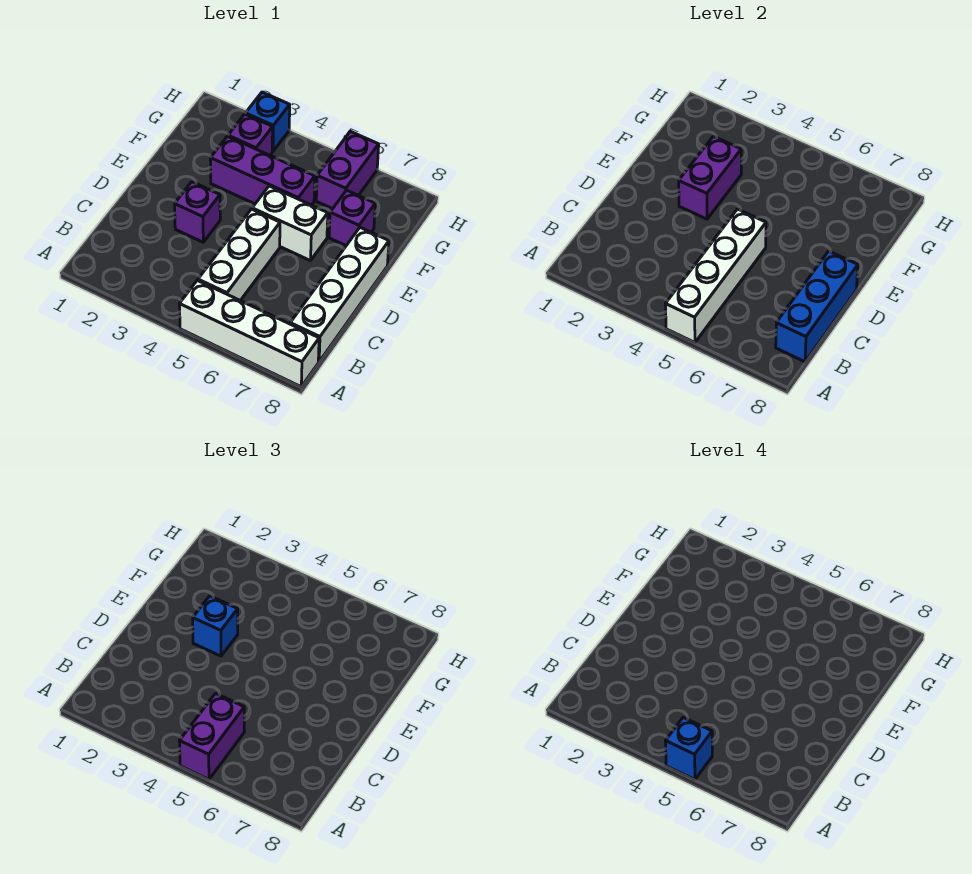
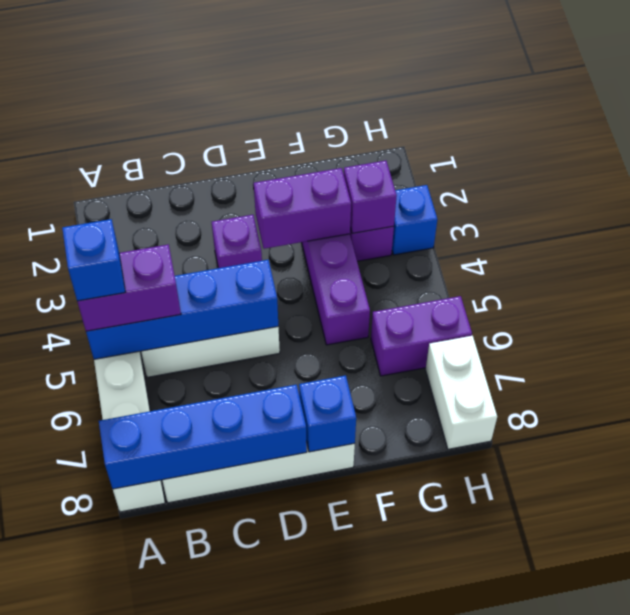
white 1x4 brick [665,209,766,342] -> blue 1x4 brick [86,260,278,359]
blue 1x3 brick [776,251,858,362] -> blue 1x4 brick [99,385,307,489]
blue 1x1 brick [193,596,238,656] -> blue 1x1 brick moved to [299,375,356,452]
white 1x2 brick [252,186,328,261] -> white 1x2 brick moved to [426,336,497,449]
purple 1x1 brick [329,190,375,246] -> purple 1x1 brick moved to [344,161,397,233]

